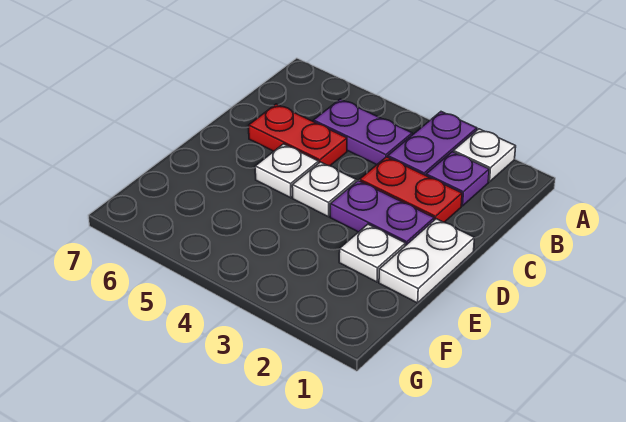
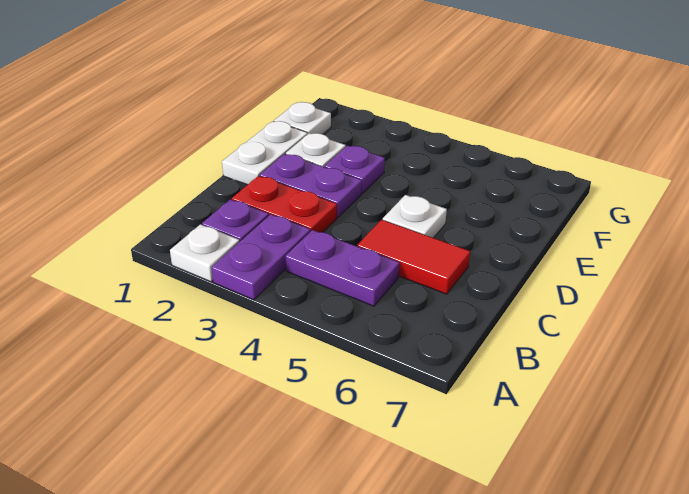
red 1x2 plate [249,104,347,166] -> red 1x2 tile [357,220,470,294]
white 1x1 plate [292,162,356,217] -> white 1x1 plate moved to [274,102,331,134]
none -> purple 1x1 plate [325,146,385,194]

